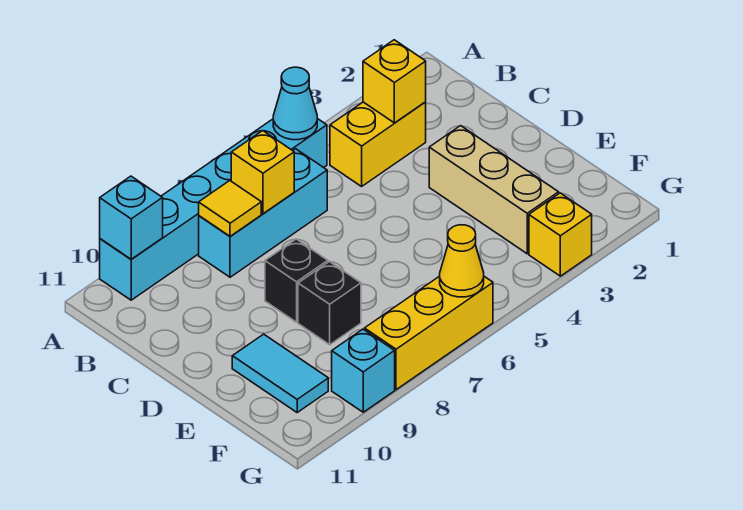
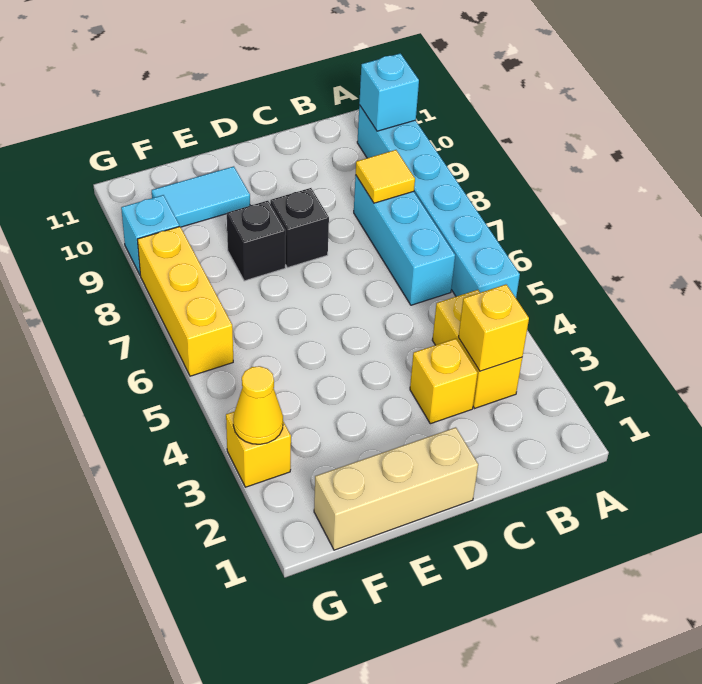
cyan 1x1 cone [273,67,317,140] -> none
yellow 1x1 brick [231,131,294,214] -> yellow 1x1 brick moved to [410,339,478,424]
tan 1x3 brick [429,126,559,254] -> tan 1x3 brick moved to [314,427,478,550]
yellow 1x1 cone [440,225,484,297] -> yellow 1x1 cone moved to [233,366,283,444]

